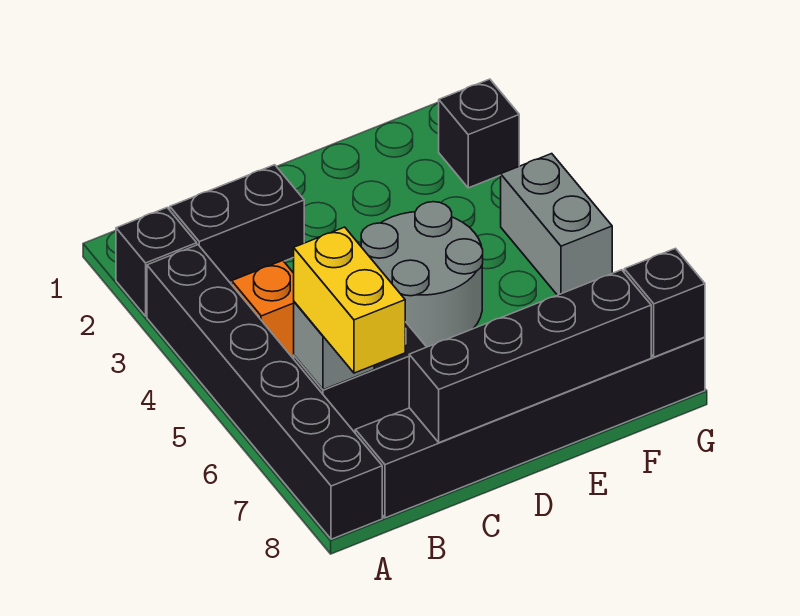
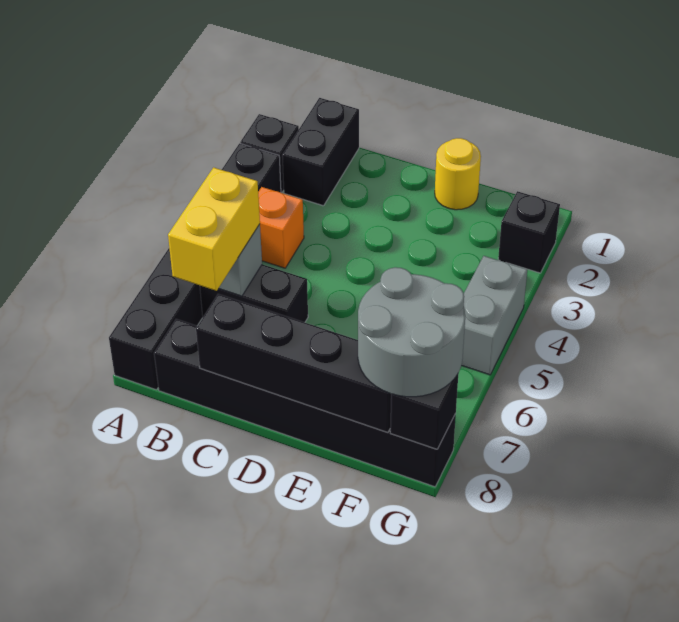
black 1x2 brick [170,165,304,283] -> black 1x2 brick turned to [282,98,359,206]
grey 2x2 round brick [361,202,483,347] -> grey 2x2 round brick moved to [358,267,465,397]
none -> yellow 1x1 round brick [435,138,481,210]

